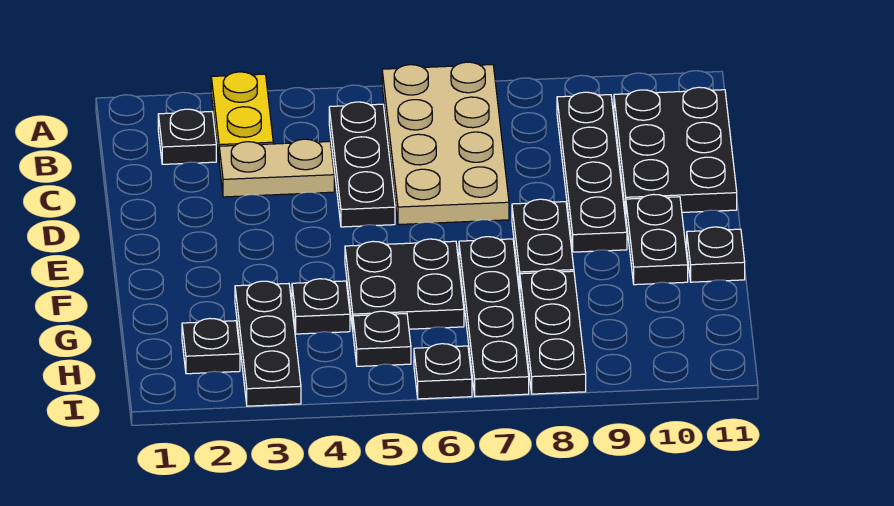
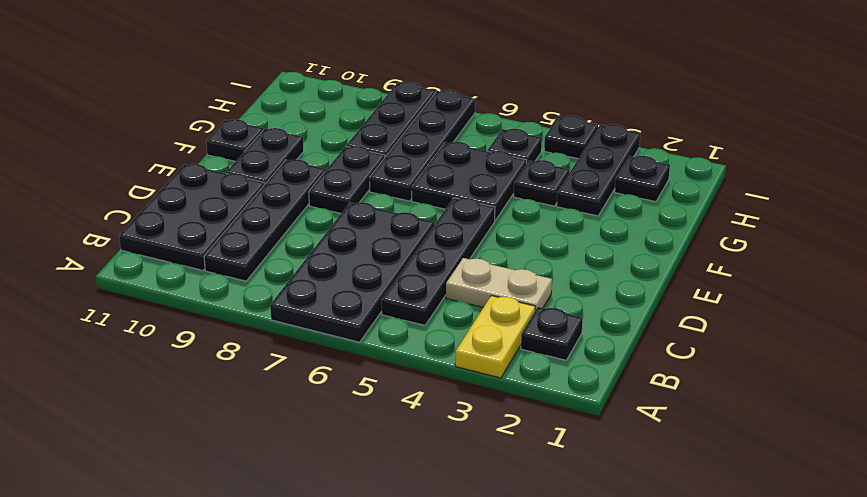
tan 2x4 plate [382,62,509,225] -> black 2x4 plate [270,202,434,342]
black 1x3 plate [329,102,395,227] -> black 1x4 plate [381,198,495,325]
black 1x1 plate [414,344,472,399] -> black 1x1 plate moved to [544,116,598,159]

